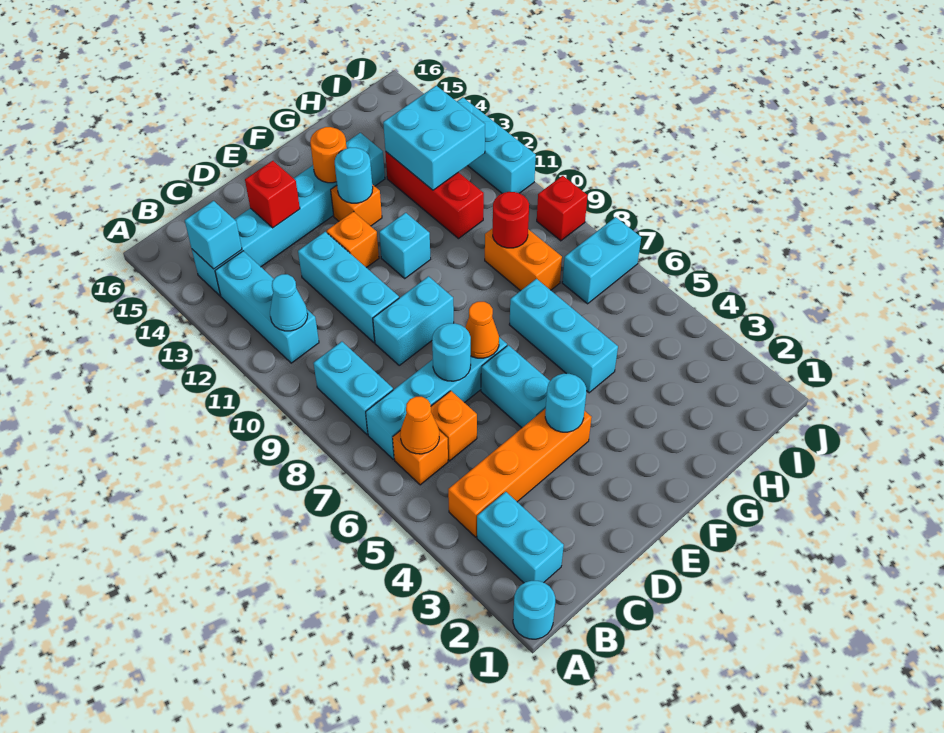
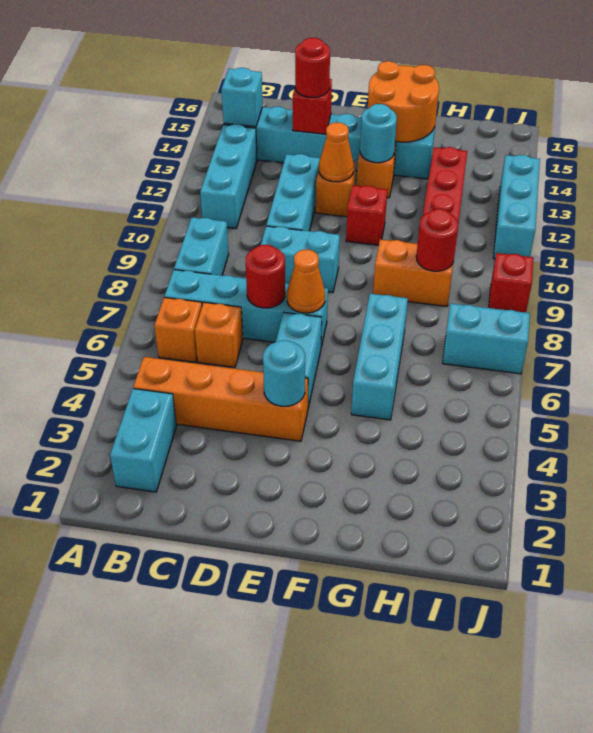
cyan 1x1 round brick [513,581,555,639] -> none
orange 1x1 cone [400,397,439,454] -> orange 1x1 cone moved to [319,122,354,182]
cyan 1x1 cone [270,274,308,331] -> none
cyan 1x1 round brick [432,323,471,381] -> red 1x1 round brick [246,245,285,308]
none -> red 1x1 round brick [295,38,330,97]
cyan 1x1 brick [379,213,431,278] -> red 1x1 brick [346,186,387,245]
orange 1x1 round brick [310,127,347,183] -> orange 2x2 round brick [368,61,439,142]
orange 1x2 brick [485,228,562,291] -> orange 1x2 brick turned to [373,239,454,307]
cyan 2x2 brick [383,86,485,190] -> none

